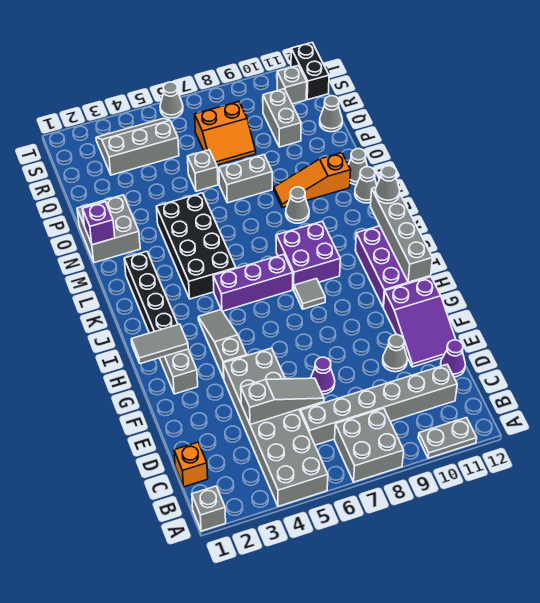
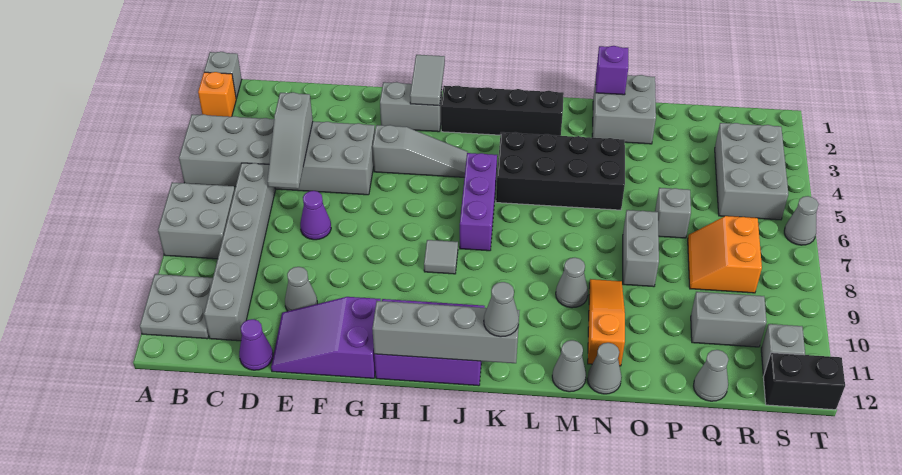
grey 1x2 plate [418,418,477,458] -> grey 2x2 plate [140,274,213,339]
orange 1x1 brick [174,442,208,487] -> orange 1x1 brick moved to [198,72,236,117]
purple 2x2 brick [276,221,340,289] -> none
grey 2x3 slope [96,118,179,175] -> grey 2x3 brick [715,123,788,220]

